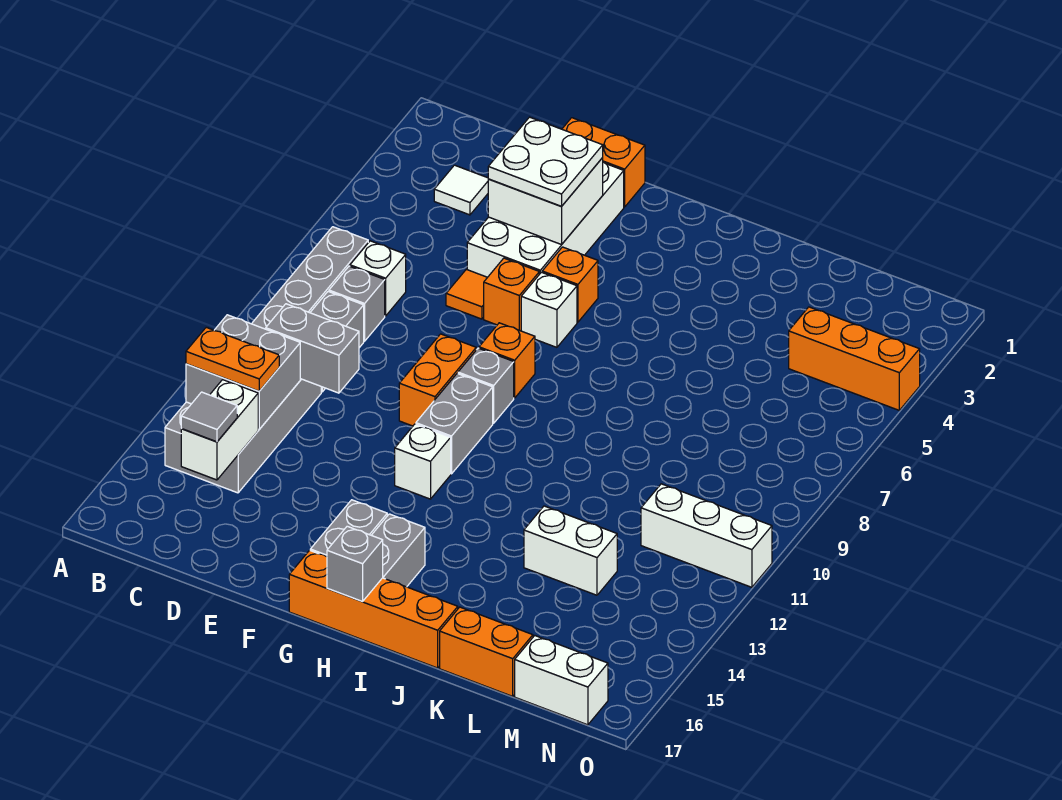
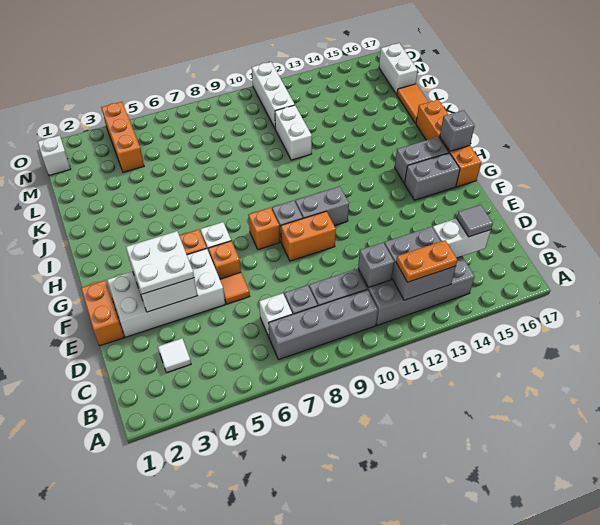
orange 1x2 plate [186,327,279,391] -> orange 1x2 plate turned to [396,240,457,282]
grey 1x2 brick [266,304,359,393] -> grey 1x1 brick [358,243,394,288]
white 1x1 brick [395,424,451,499] -> white 1x1 brick moved to [38,135,71,175]
white 1x2 brick [524,506,617,595] -> white 1x2 brick moved to [275,105,312,160]
orange 1x2 brick [440,607,533,696] -> orange 1x2 tile [397,84,428,124]

